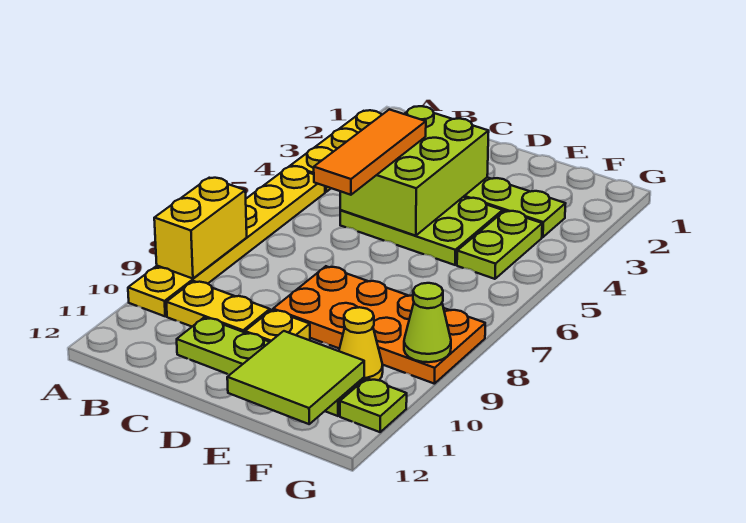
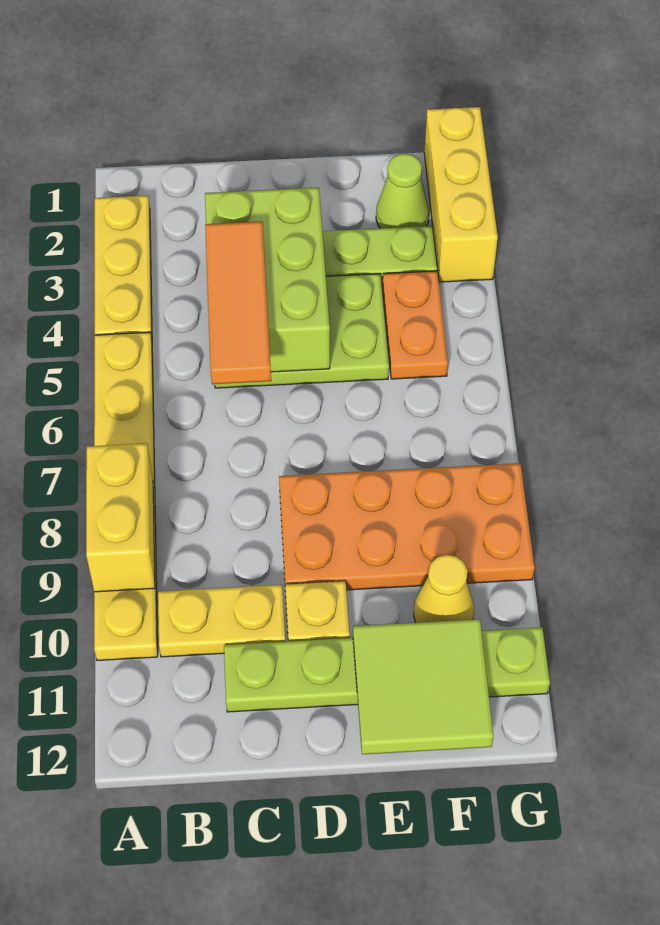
lime 1x2 plate [457,211,542,279] -> orange 1x2 plate [382,271,448,379]
none -> yellow 1x3 brick [424,107,498,282]
lime 1x1 cone [404,283,451,362] -> lime 1x1 cone moved to [376,154,429,228]

